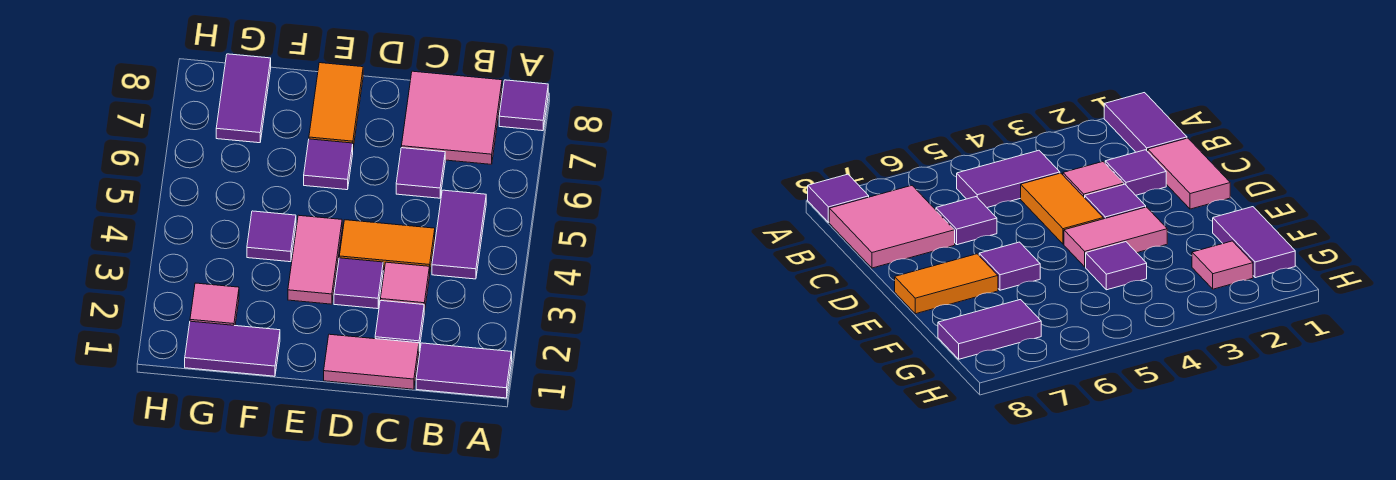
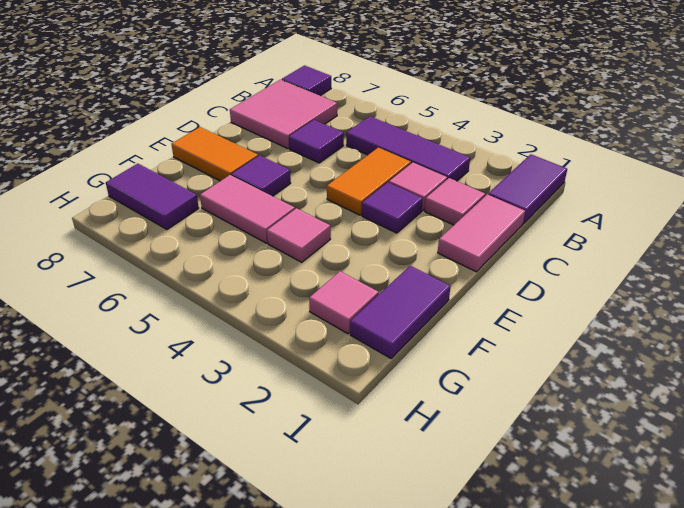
purple 1x2 tile [432,190,486,279] -> purple 1x3 tile [346,116,470,181]
purple 1x1 tile [375,301,424,349] -> pink 1x1 tile [425,178,485,225]
pink 1x2 tile [288,215,342,304] -> pink 1x2 tile moved to [200,175,295,243]
purple 1x1 tile [247,211,296,262] -> pink 1x1 tile [267,208,331,262]

